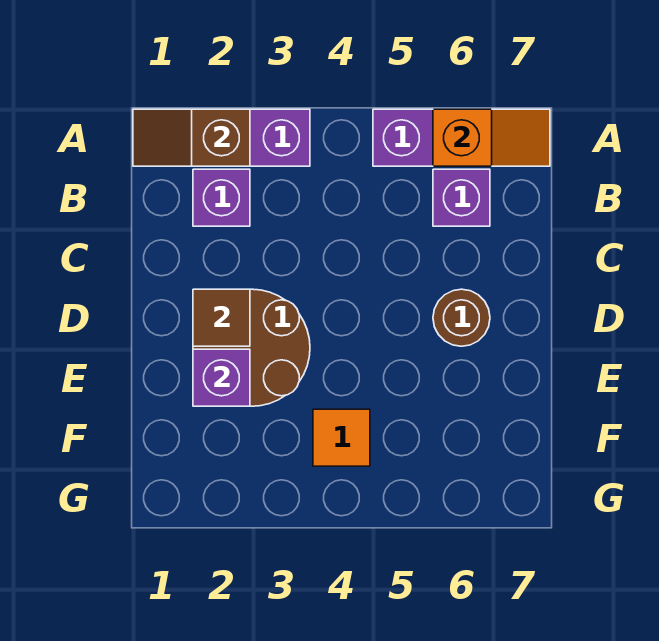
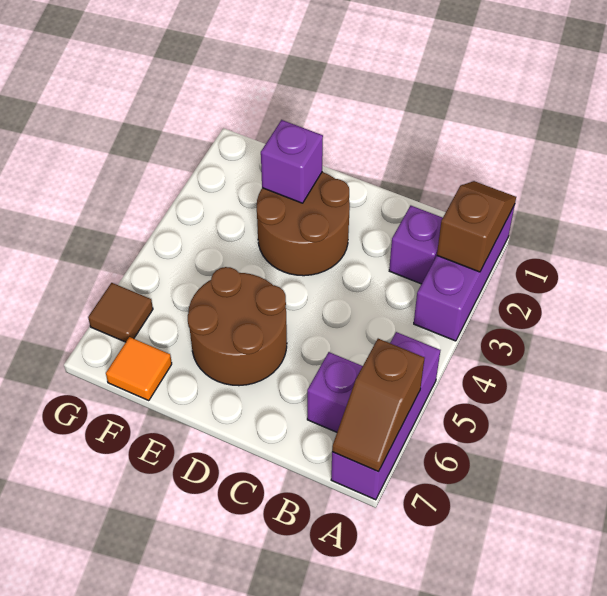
orange 1x2 slope [433,109,550,166] -> brown 1x2 slope [332,339,425,472]
brown 1x1 tile [193,289,250,346] -> brown 1x1 tile moved to [88,283,153,342]
brown 1x1 round brick [433,289,490,346] -> brown 2x2 round brick [188,267,287,386]
orange 1x1 tile [313,409,370,466] -> orange 1x1 tile moved to [106,337,172,401]

